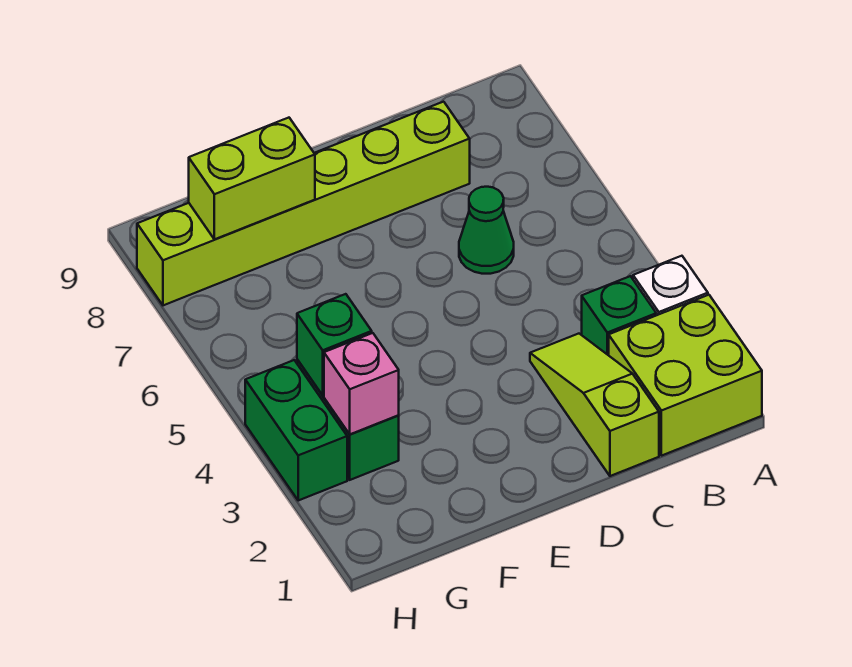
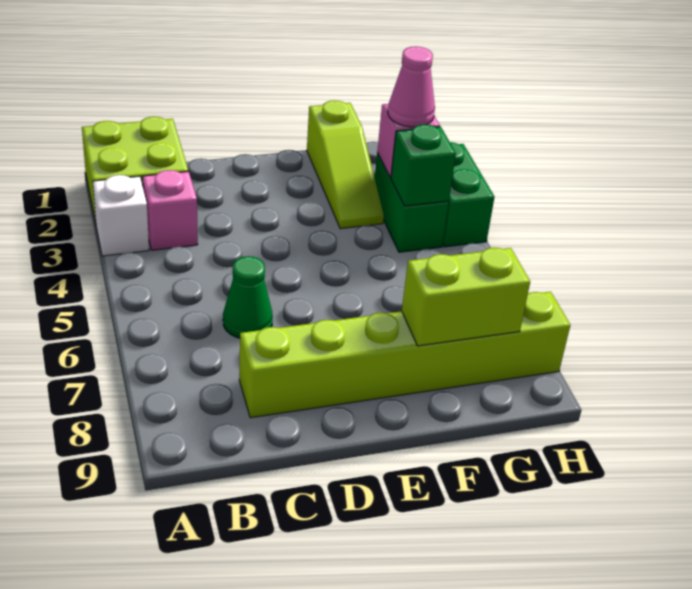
green 1x1 brick [582,276,656,355] -> pink 1x1 brick [142,170,198,250]
lime 1x3 slope [530,334,659,476] -> lime 1x3 slope moved to [307,100,384,229]
none -> pink 1x1 cone [388,46,435,127]

